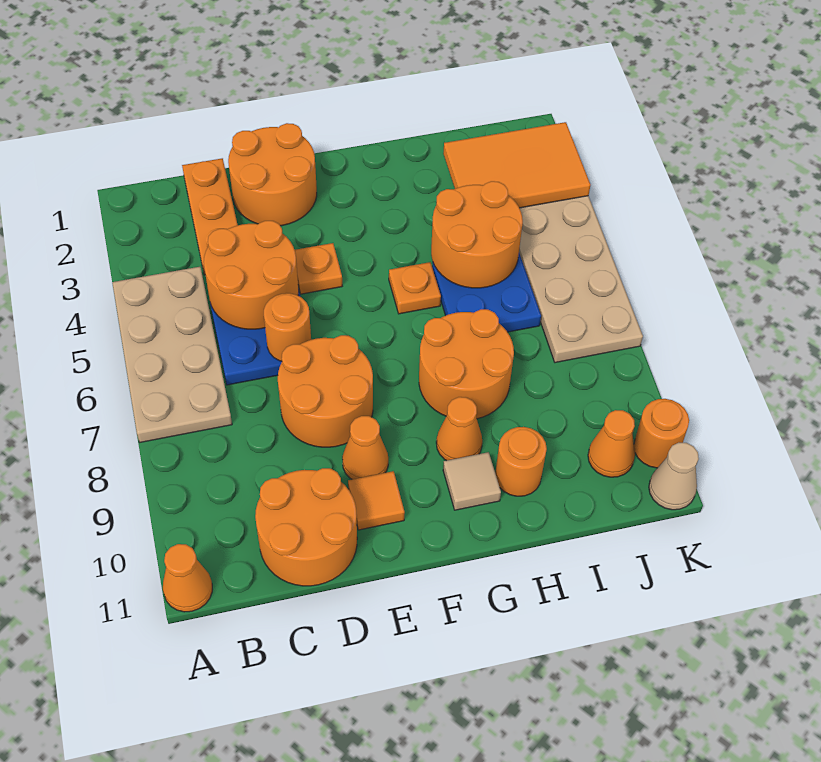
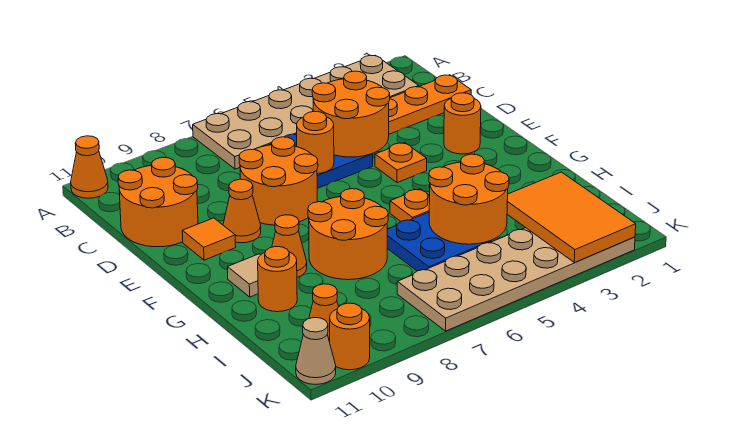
tan 2x4 plate [112,267,232,442] -> tan 2x6 plate [193,55,419,169]
orange 2x2 round brick [228,123,317,226] -> orange 1x1 round brick [444,93,481,154]

